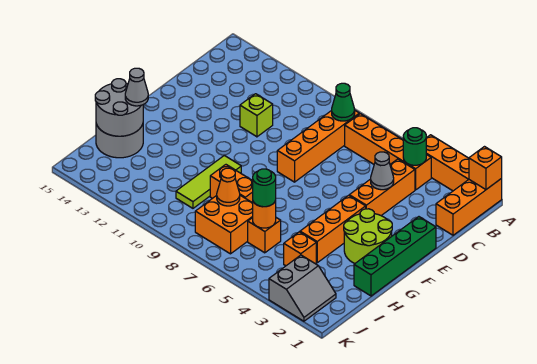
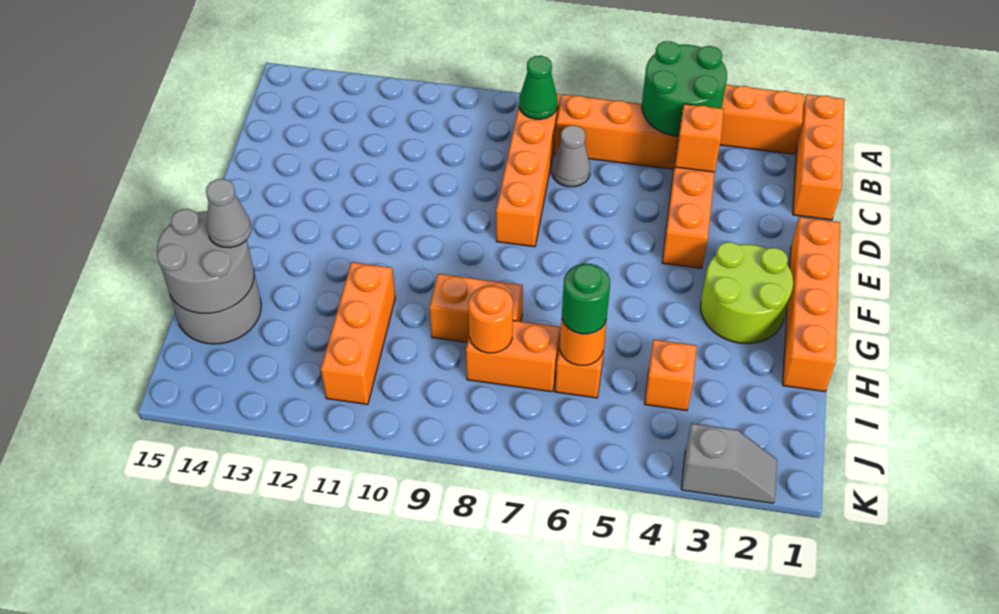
orange 1x1 brick [469,147,502,189] -> orange 1x1 brick moved to [675,104,724,172]
green 1x1 round brick [403,128,426,165] -> green 2x2 round brick [642,41,727,137]
grey 1x1 cone [371,152,394,190] -> grey 1x1 cone moved to [552,125,590,187]
lime 1x1 brick [240,94,273,137] -> none
green 1x4 brick [354,217,436,296] -> orange 1x4 brick [783,217,840,391]
orange 1x3 brick [300,195,366,263] -> orange 1x3 brick moved to [321,262,395,404]
lime 1x3 tile [176,155,241,208] -> none
orange 2x2 brick [195,195,253,254] -> orange 1x2 brick [466,320,561,392]
orange 1x1 cone [217,168,240,206] -> orange 1x1 round brick [469,286,513,353]
grey 2x2 slope [269,255,336,321] -> grey 1x2 slope [681,423,777,503]

